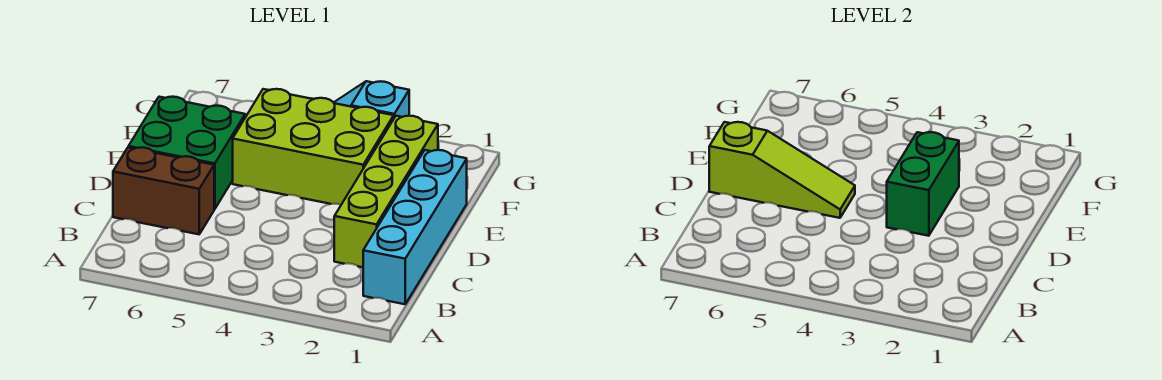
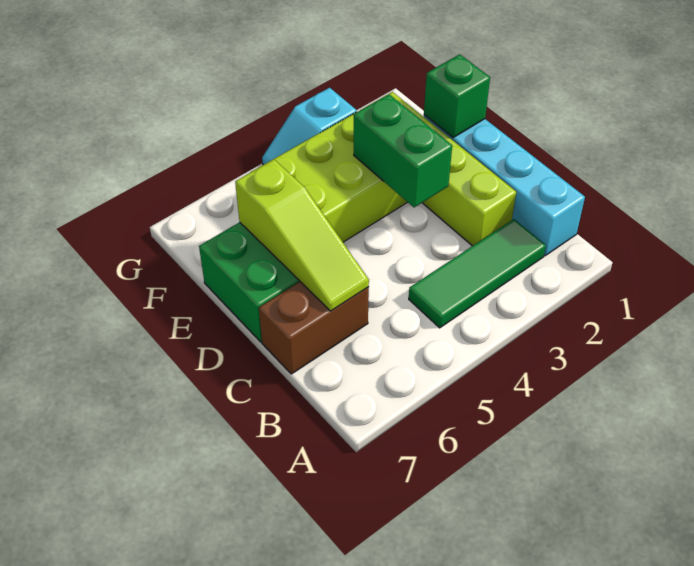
none -> green 1x3 tile [409,219,546,328]
lime 1x3 slope [709,122,855,218] -> lime 1x3 slope turned to [235,159,369,311]
none -> green 1x1 brick [424,54,490,138]

